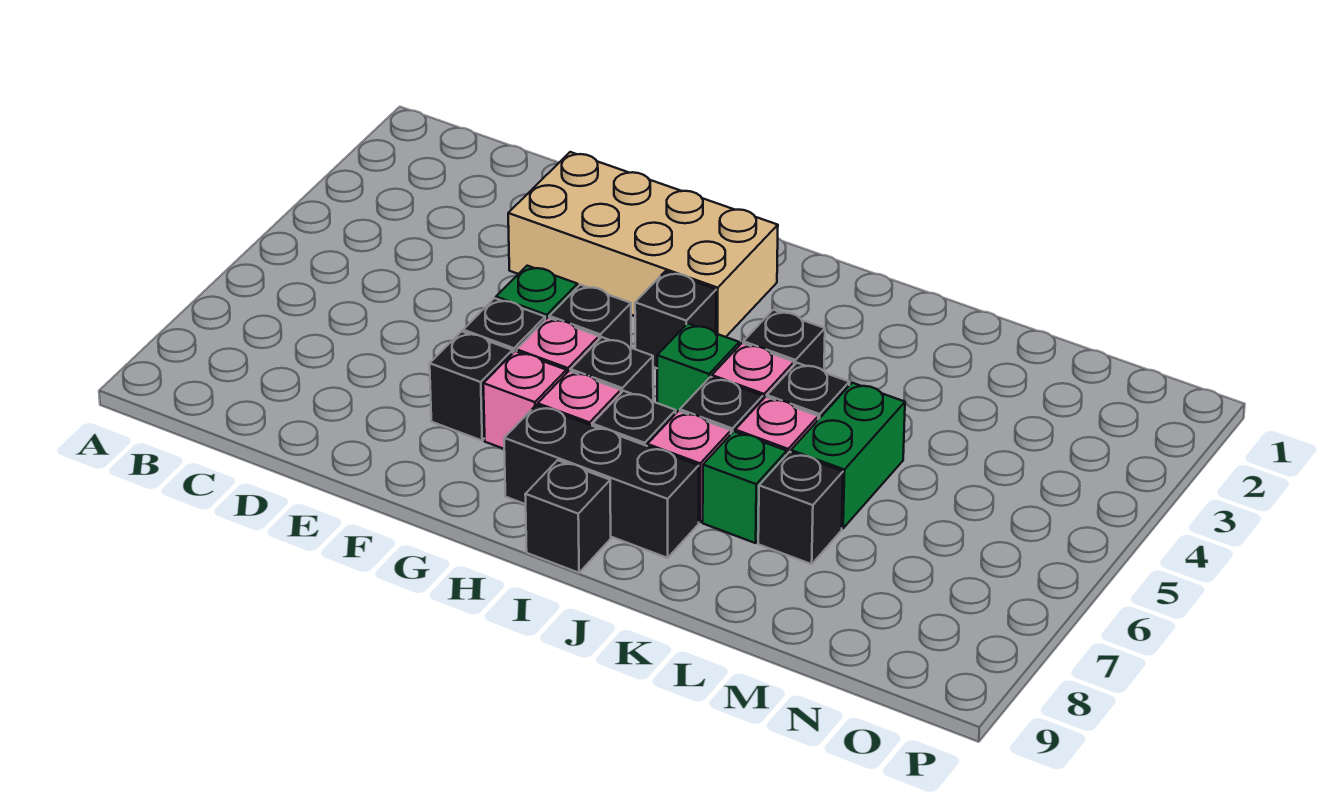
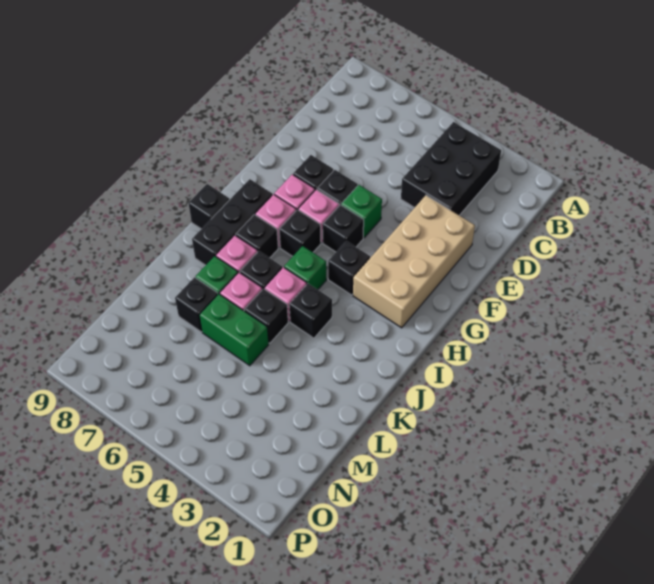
none -> black 2x3 brick [401,122,501,215]

